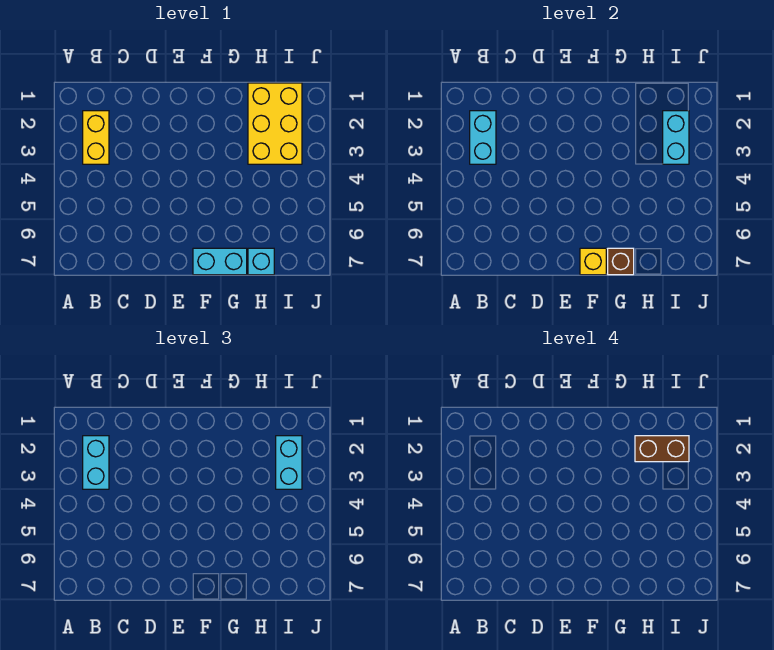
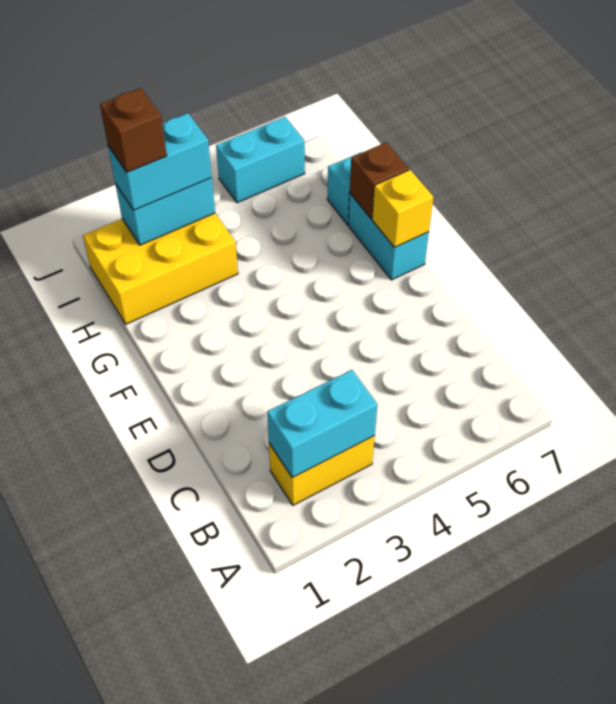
cyan 1x2 brick [83,436,109,489] -> cyan 1x2 brick moved to [216,117,305,203]
brown 1x2 brick [635,436,689,462] -> brown 1x1 brick [100,88,167,172]

